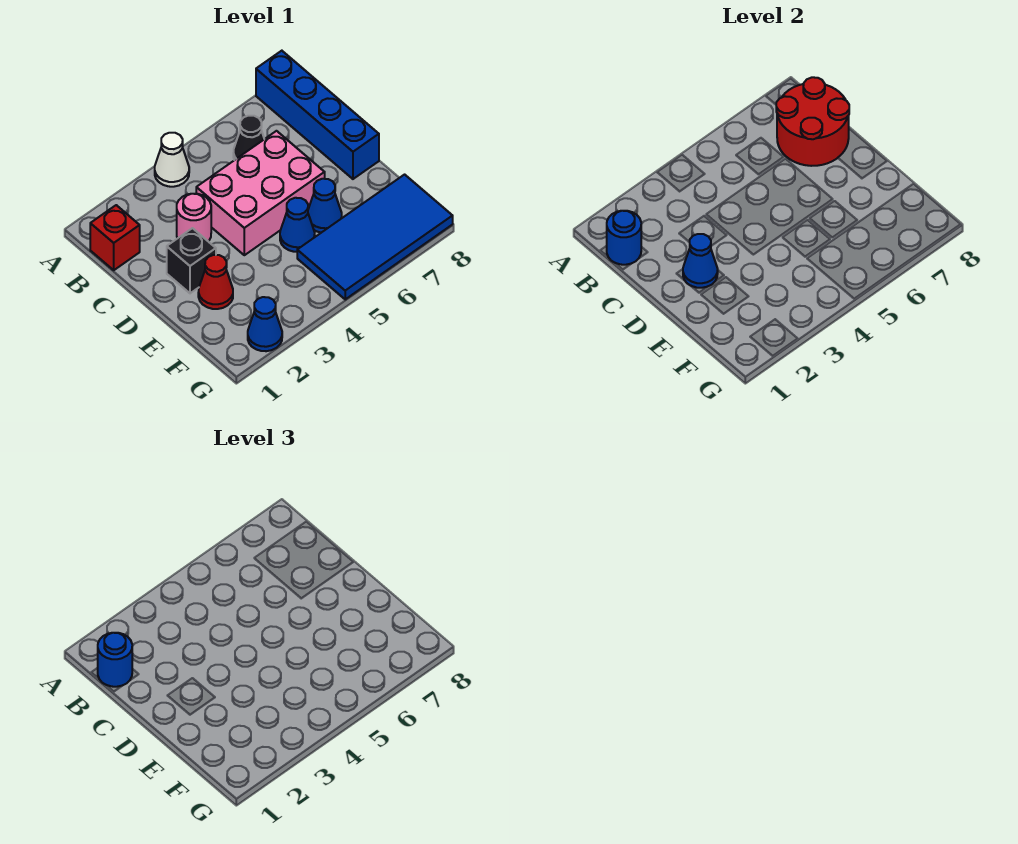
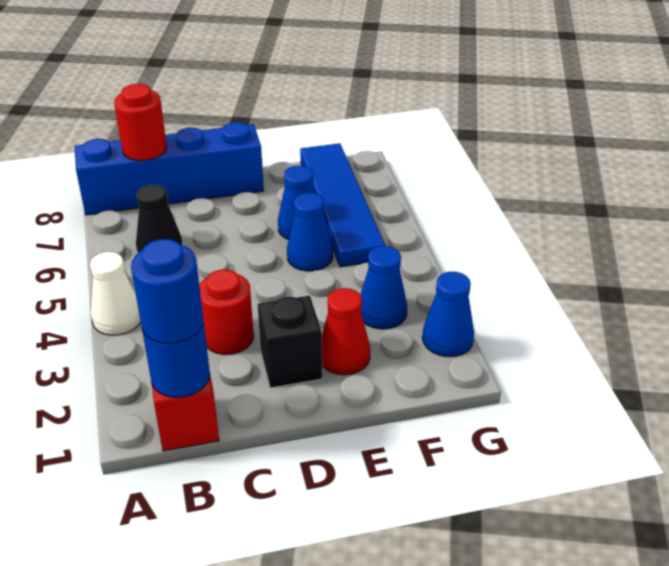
red 2x2 round brick [776,77,849,166] -> red 1x1 round brick [114,84,167,161]
pink 1x1 round brick [177,194,211,242] -> red 1x1 round brick [199,270,254,355]
pink 2x3 brick [196,131,325,255] -> none
blue 1x1 cone [683,234,718,288] -> blue 1x1 cone moved to [361,246,407,329]
blue 2x4 tile [297,175,453,299] -> blue 1x4 tile [300,143,385,267]

